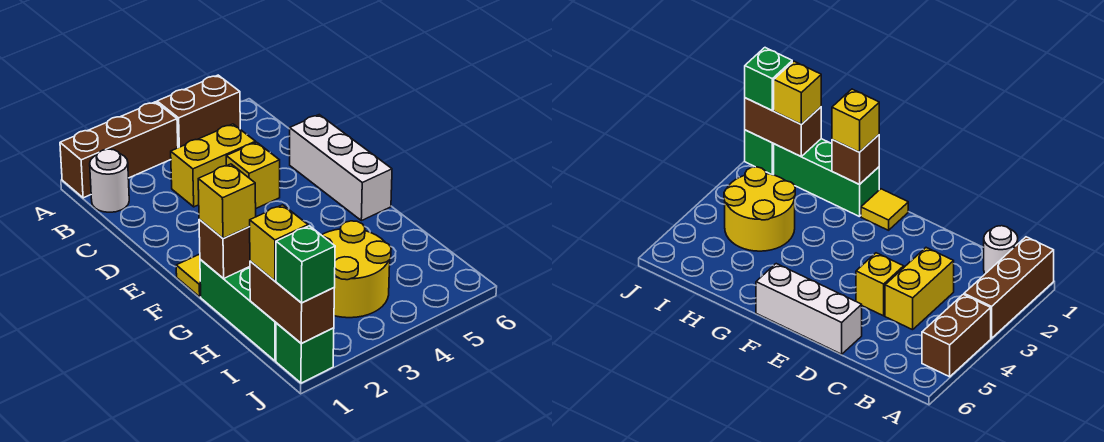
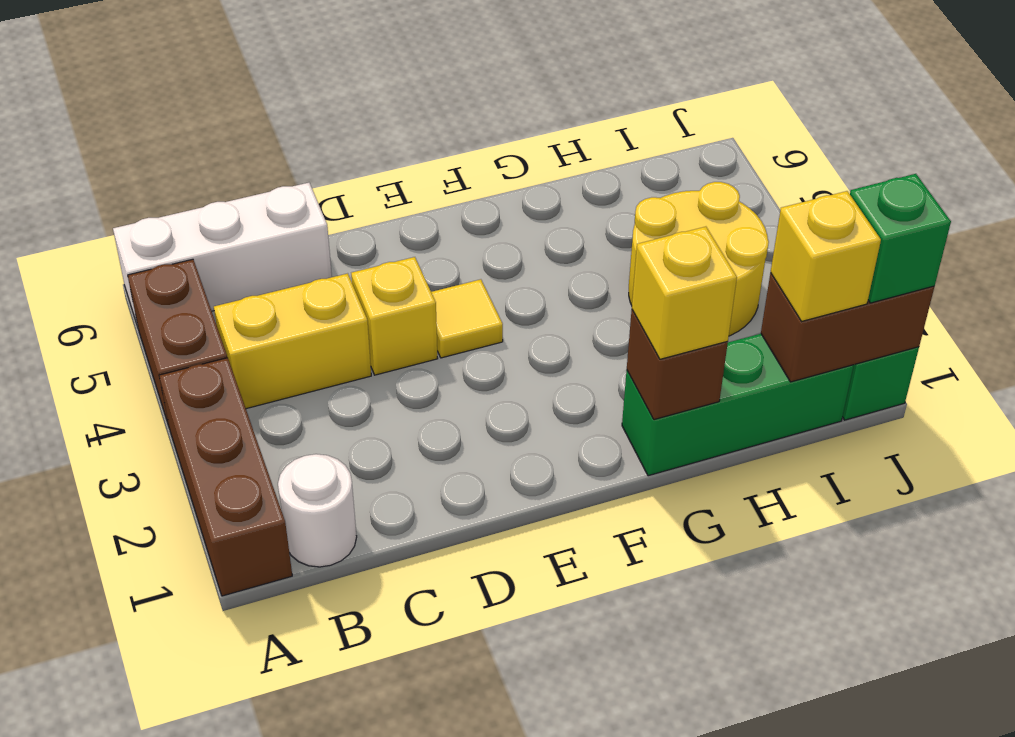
yellow 1x2 brick [171,124,256,207] -> yellow 1x2 brick turned to [214,273,371,409]
white 1x3 brick [290,115,392,221] -> white 1x3 brick moved to [113,183,332,327]
yellow 1x1 tile [176,254,201,297] -> yellow 1x1 tile moved to [431,279,503,358]

